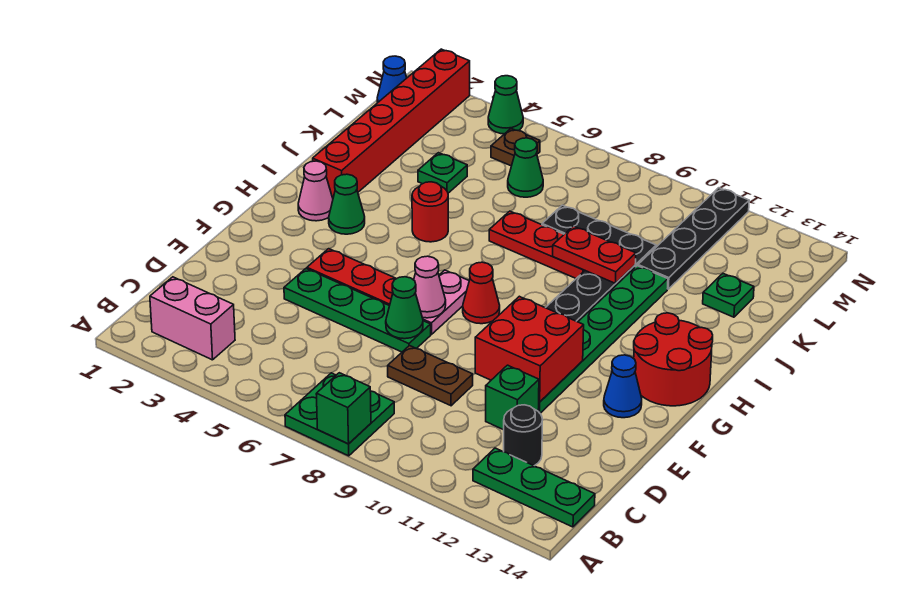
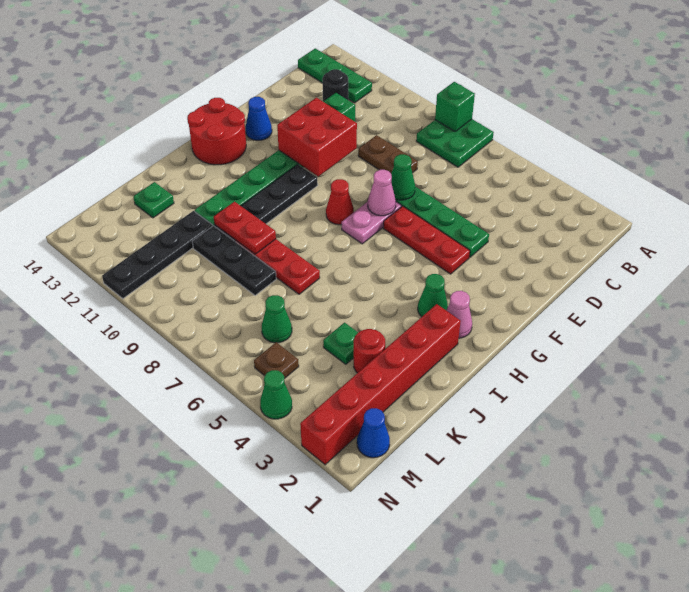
pink 1x2 brick [150,277,235,360] -> none
red 1x1 round brick [412,182,448,242] -> red 1x1 round brick moved to [354,329,385,373]

